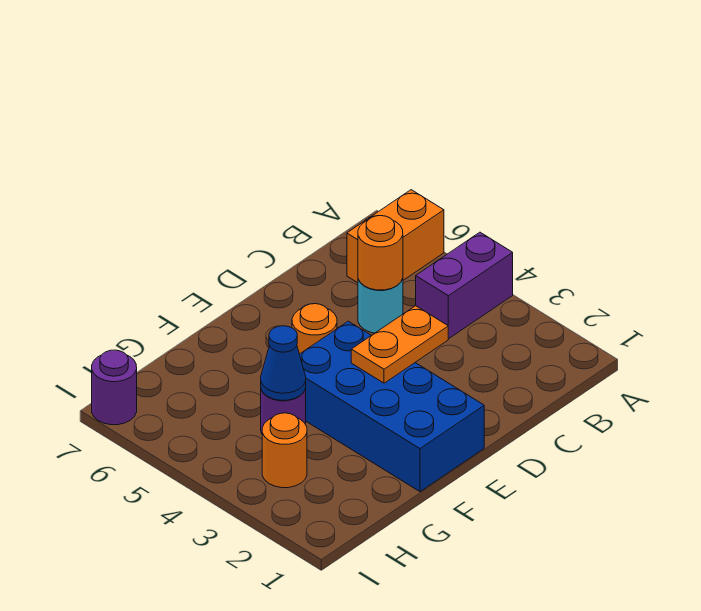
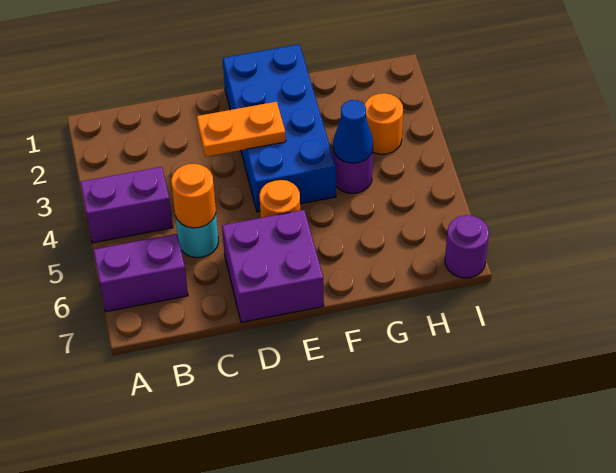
orange 1x2 brick [347,190,444,283] -> purple 1x2 brick [94,234,188,312]
none -> purple 2x2 brick [222,210,324,322]

